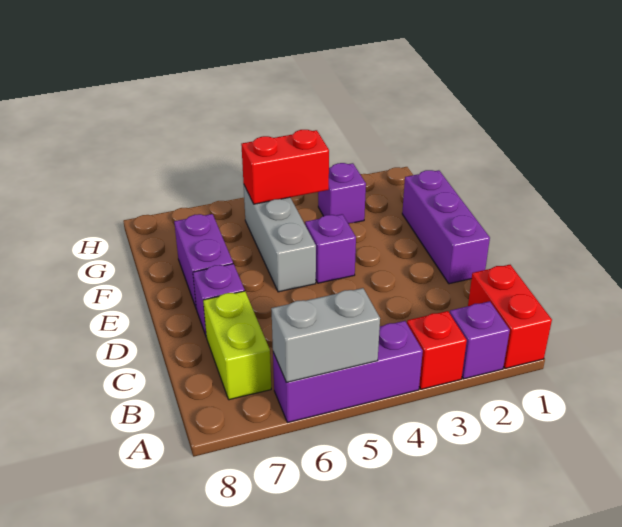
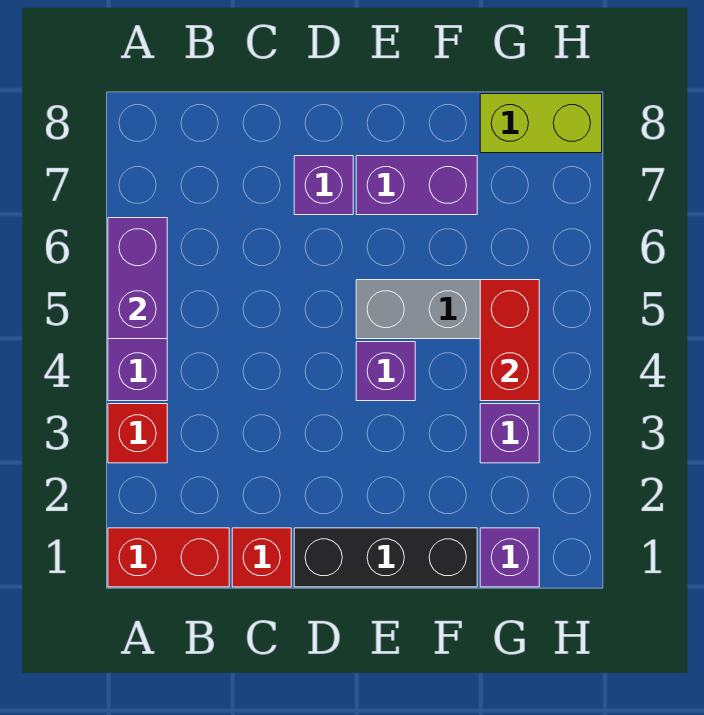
purple 1x1 brick [450,301,510,379] -> purple 1x1 brick moved to [480,528,539,587]
grey 1x2 brick [271,288,380,382] -> purple 1x2 brick [108,218,167,339]
lime 1x2 brick [203,291,271,400] -> lime 1x2 brick moved to [480,94,602,153]
none -> red 1x1 brick [232,528,291,587]
purple 1x3 brick [402,170,490,284] -> black 1x3 brick [294,528,477,587]

